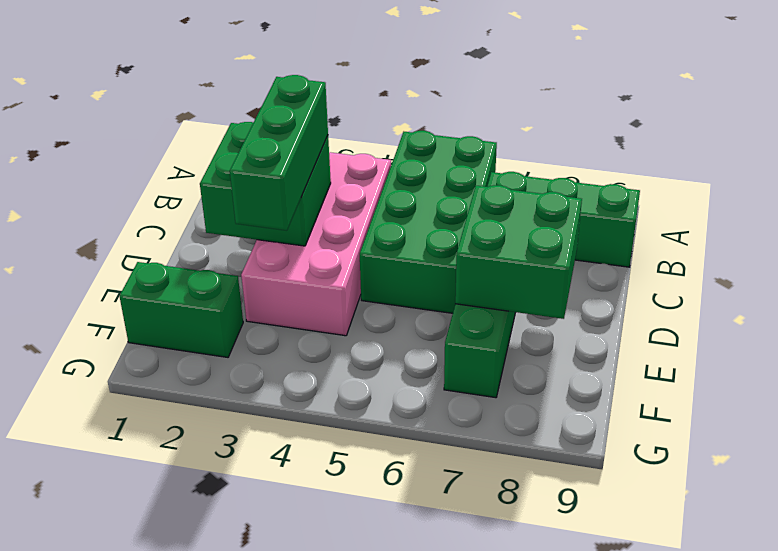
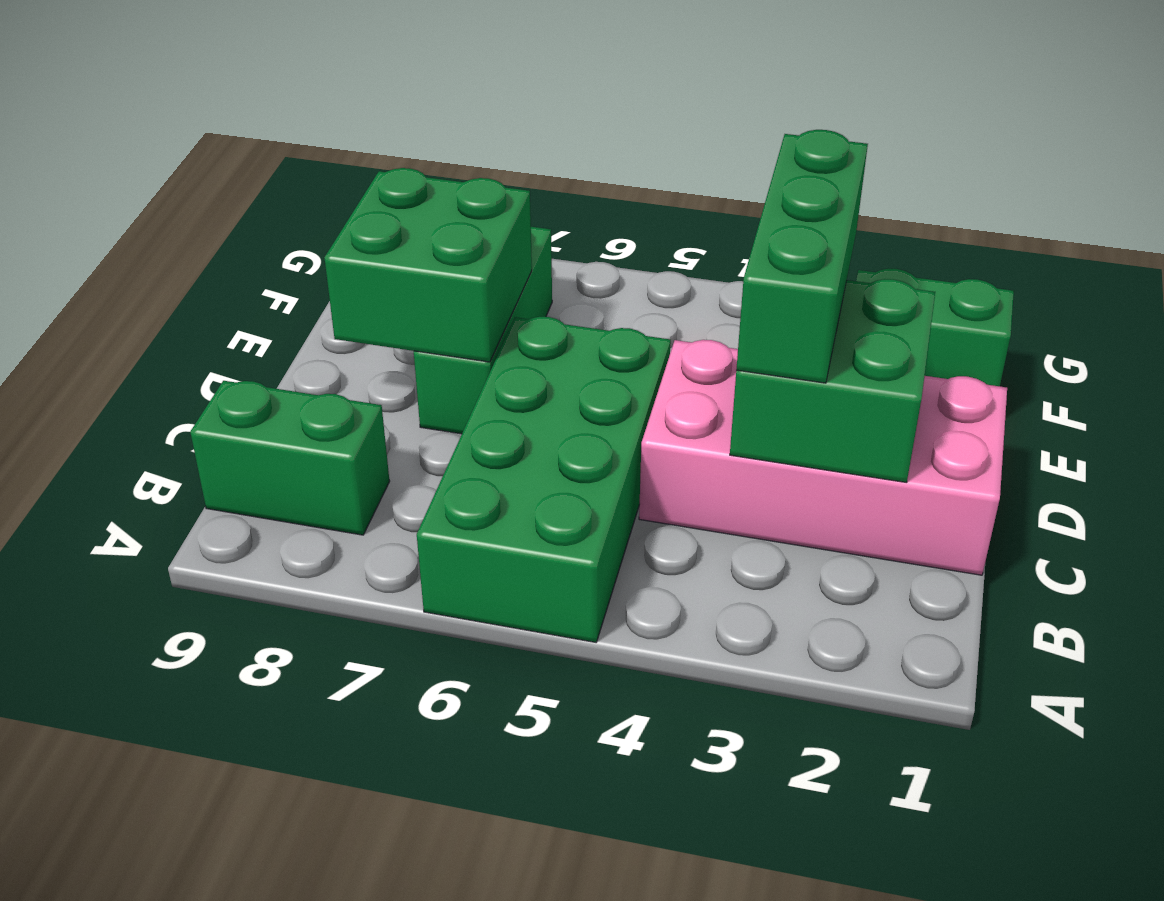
pink 2x4 brick [241,152,391,336] -> pink 2x4 brick turned to [639,340,1007,575]
green 1x3 brick [487,172,640,267] -> green 1x2 brick [190,381,390,535]

